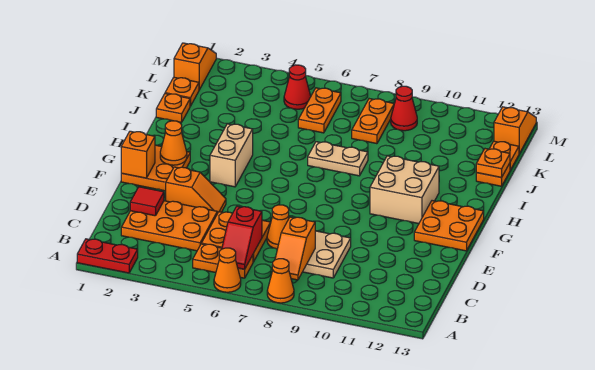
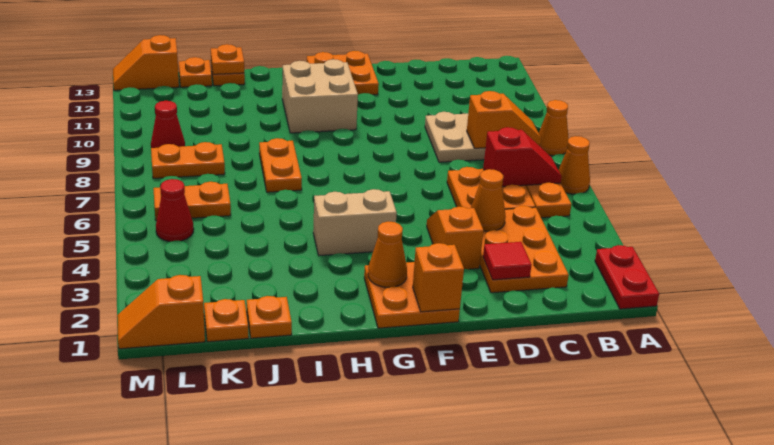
orange 1x1 cone [267,205,289,249] -> orange 1x1 cone moved to [471,169,506,231]
tan 1x2 plate [308,142,368,176] -> orange 1x2 plate [259,138,302,192]

